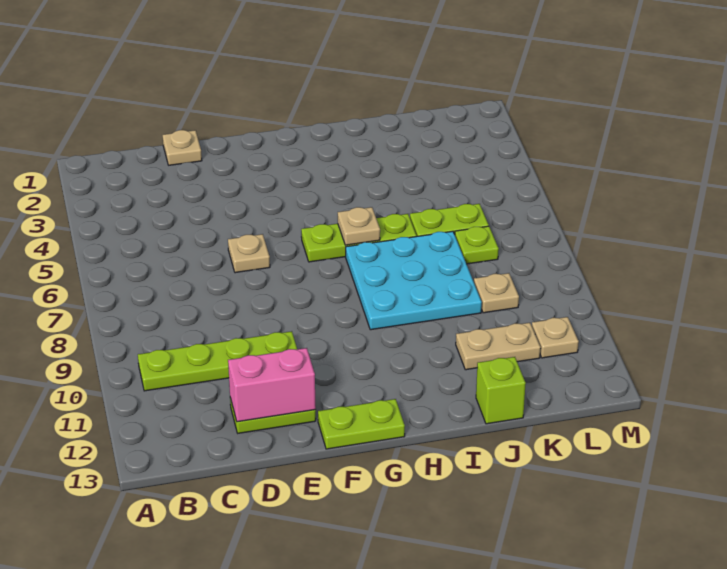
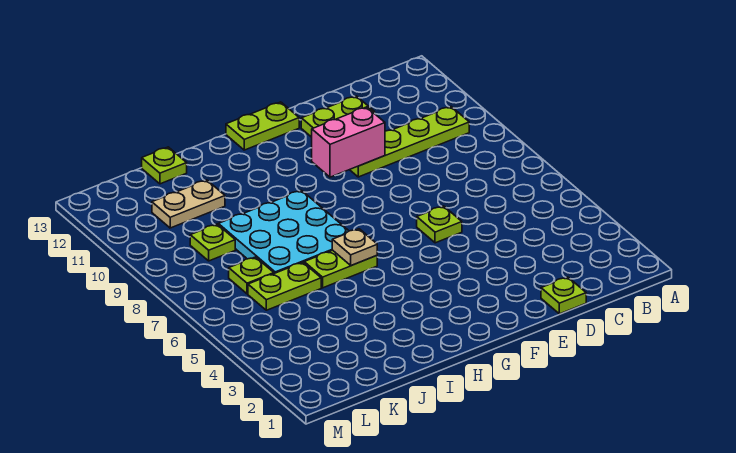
tan 1x1 plate [163,130,202,165] -> lime 1x1 plate [541,277,586,314]
pink 1x2 brick [228,348,316,422] -> pink 1x2 brick moved to [312,107,385,177]
tan 1x1 plate [228,234,270,273] -> lime 1x1 plate [417,206,462,243]
lime 1x3 plate [301,214,417,262] -> lime 1x2 plate [304,250,377,288]
lime 1x1 brick [476,357,526,424] -> lime 1x1 plate [142,147,187,184]
tan 1x1 plate [474,273,519,313] -> lime 1x1 plate [190,224,235,261]
tan 1x1 plate [532,317,579,358] -> none

